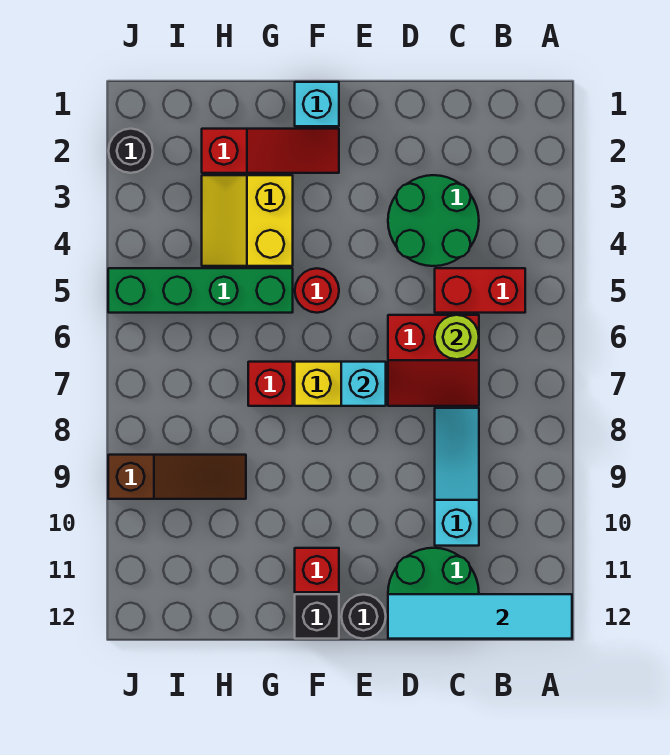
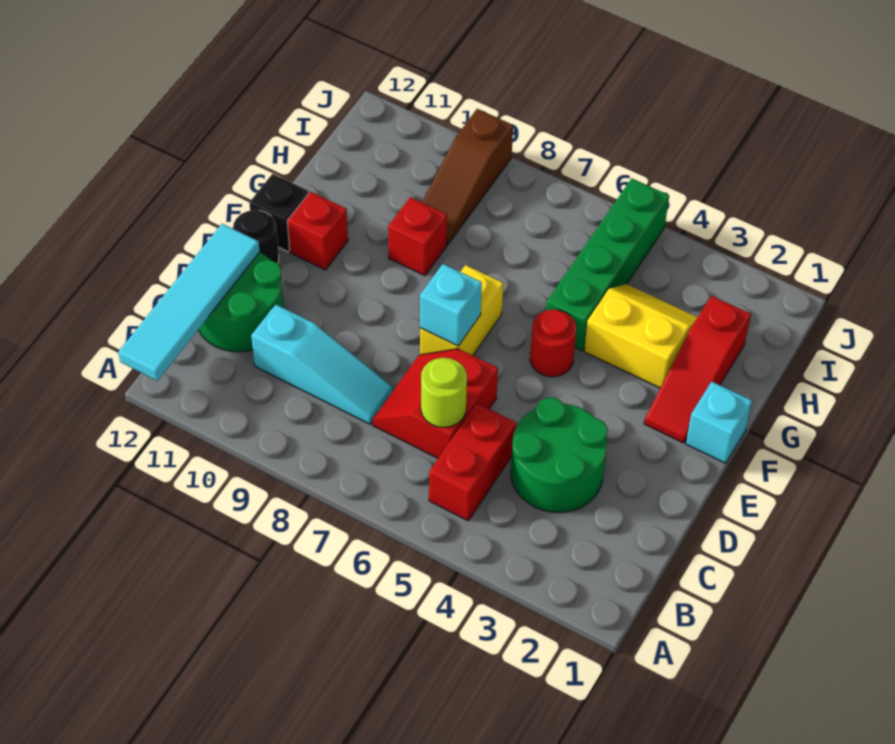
red 1x1 brick [248,362,293,406] -> red 1x1 brick moved to [388,197,447,276]
black 1x1 round brick [109,129,153,173] -> none

